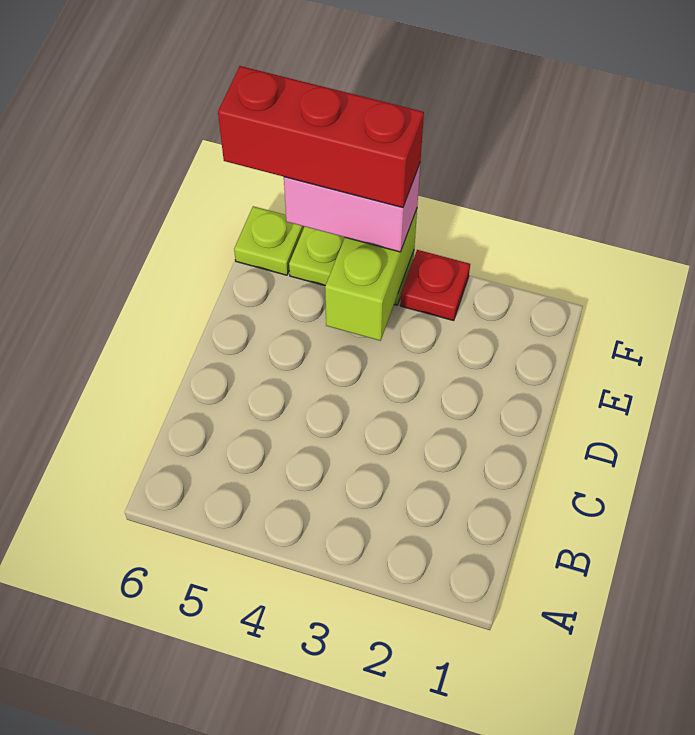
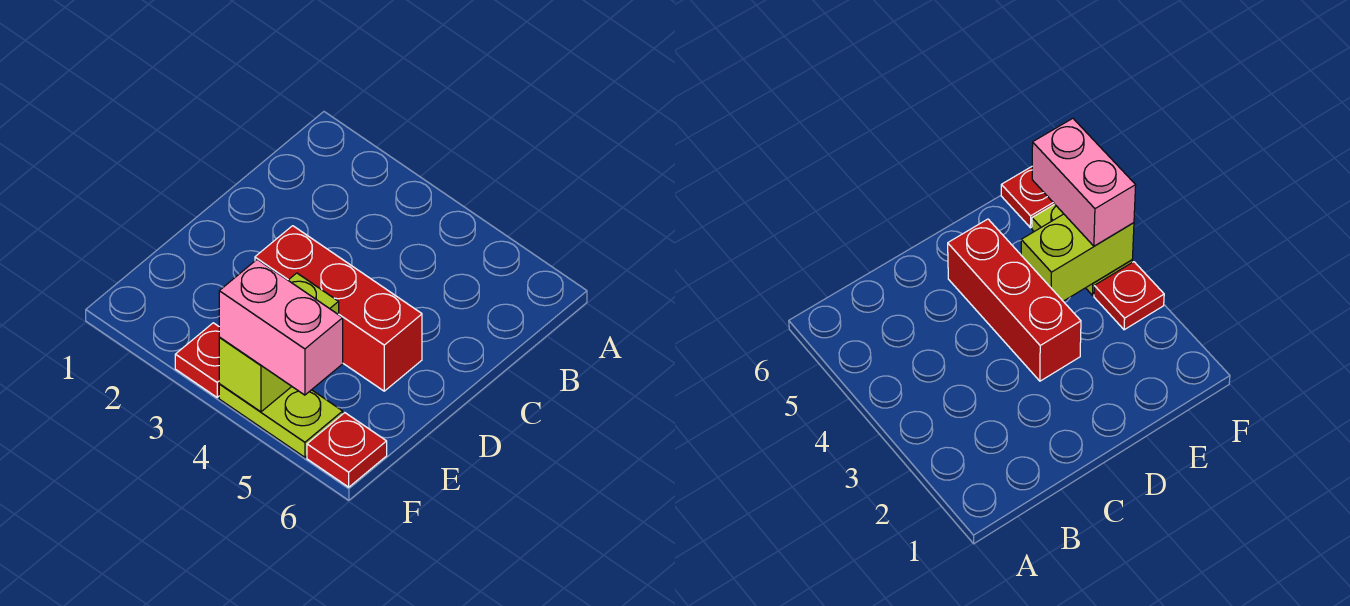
red 1x3 brick [218,66,424,208] -> red 1x3 brick moved to [255,226,422,391]
lime 1x1 plate [234,206,304,275] -> red 1x1 plate [307,413,387,487]

